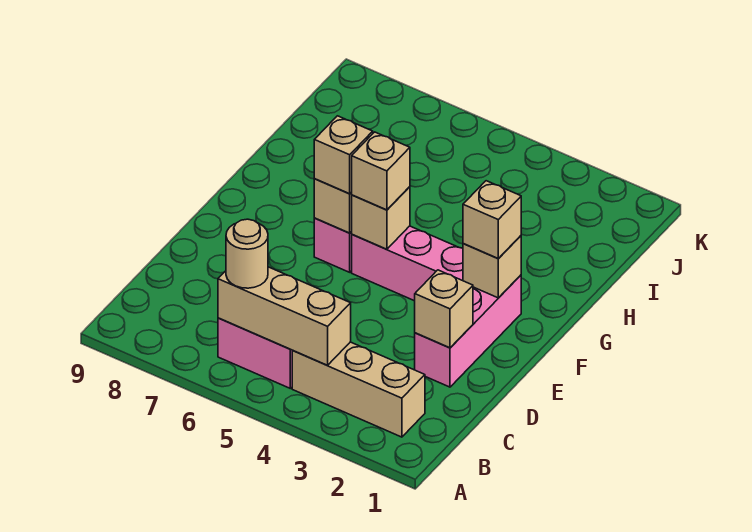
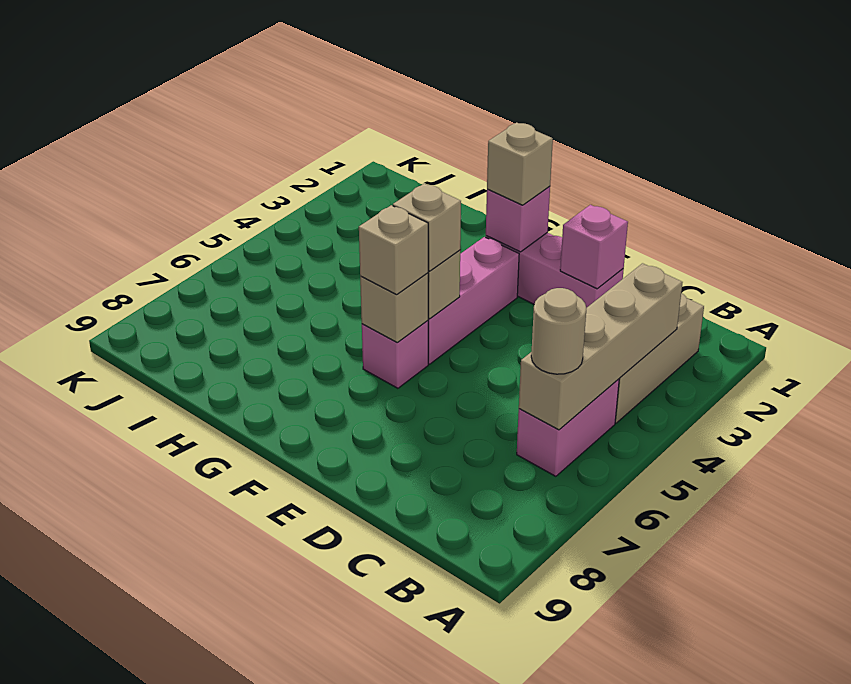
tan 1x3 brick [218,267,351,365] -> tan 1x4 brick [519,263,683,430]
tan 1x1 brick [415,270,473,348] -> pink 1x1 brick [560,205,628,289]
tan 1x1 brick [463,236,521,298] -> pink 1x1 brick [486,186,550,252]

